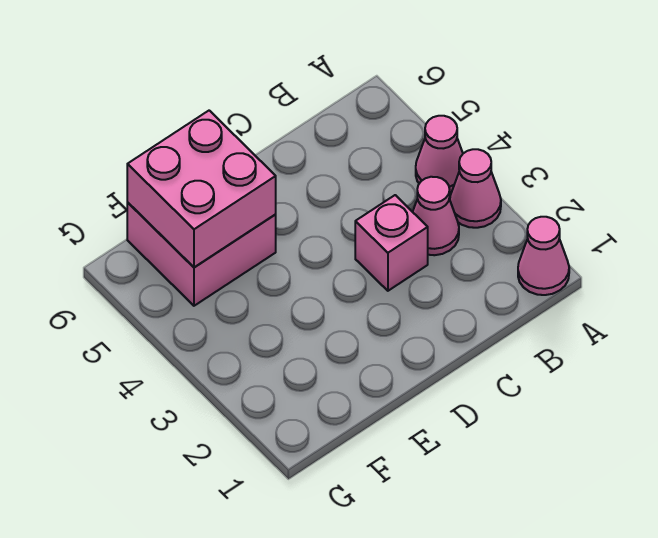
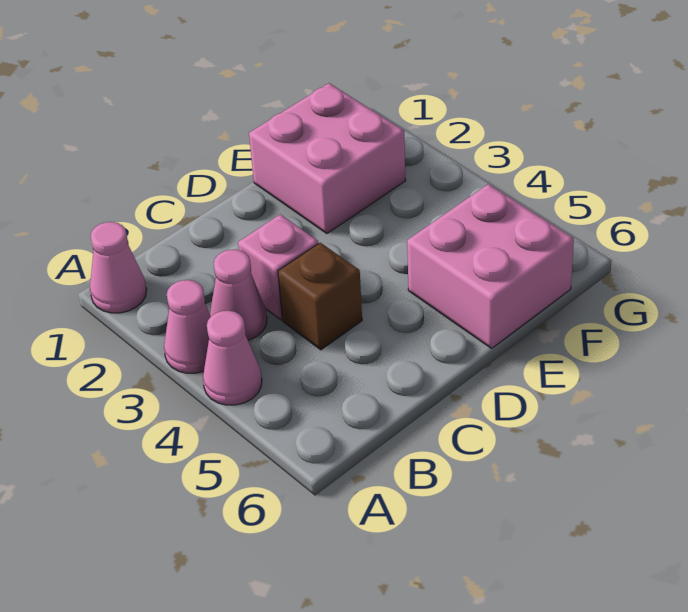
none -> brown 1x1 brick [278,243,362,350]
pink 2x2 brick [127,111,276,267] -> pink 2x2 brick moved to [249,83,406,234]

